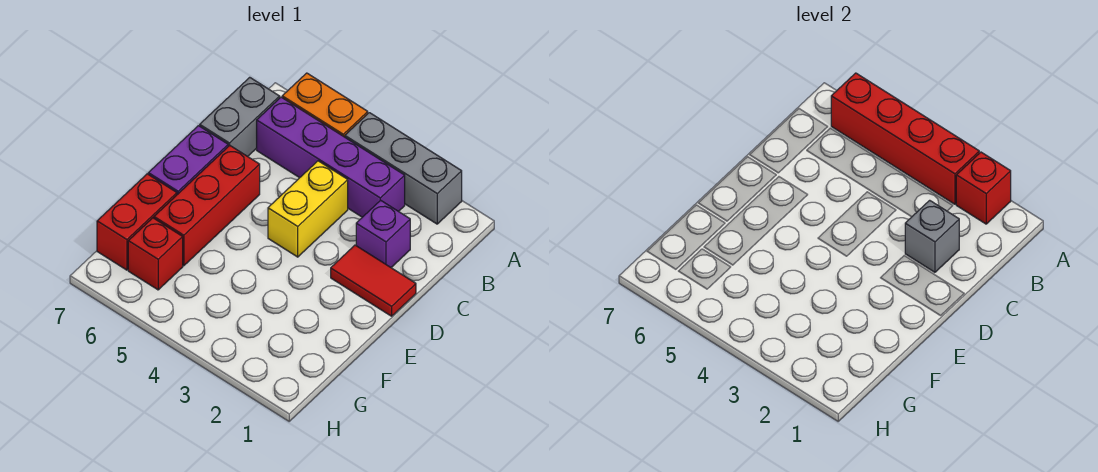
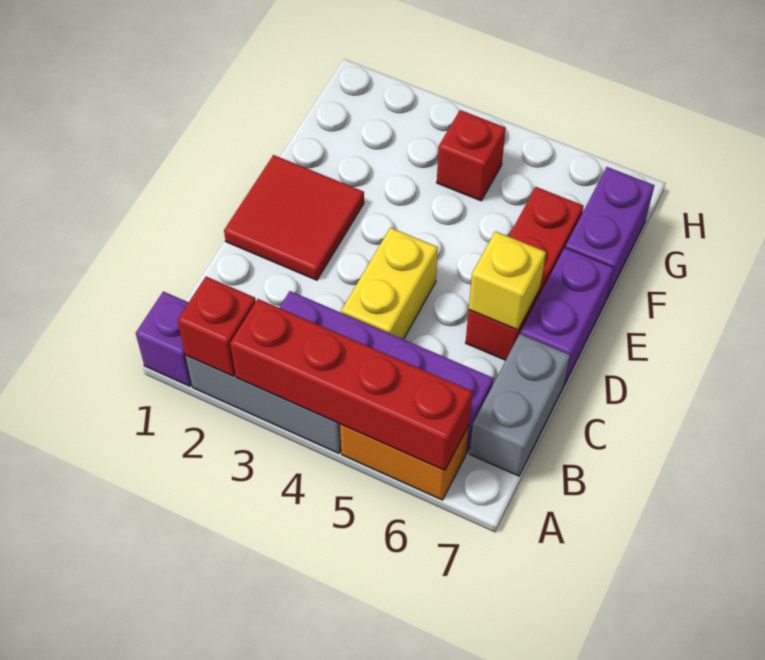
purple 1x1 brick [356,200,410,267] -> purple 1x1 brick moved to [136,291,192,386]
grey 1x1 brick [905,200,959,272] -> none
red 1x2 tile [331,245,416,316] -> red 2x2 tile [224,155,364,280]
none -> yellow 1x1 brick [469,231,546,330]
red 1x2 brick [97,174,177,270] -> purple 1x2 brick [565,167,655,300]
red 1x1 brick [128,218,183,290] -> red 1x1 brick moved to [437,110,506,201]

